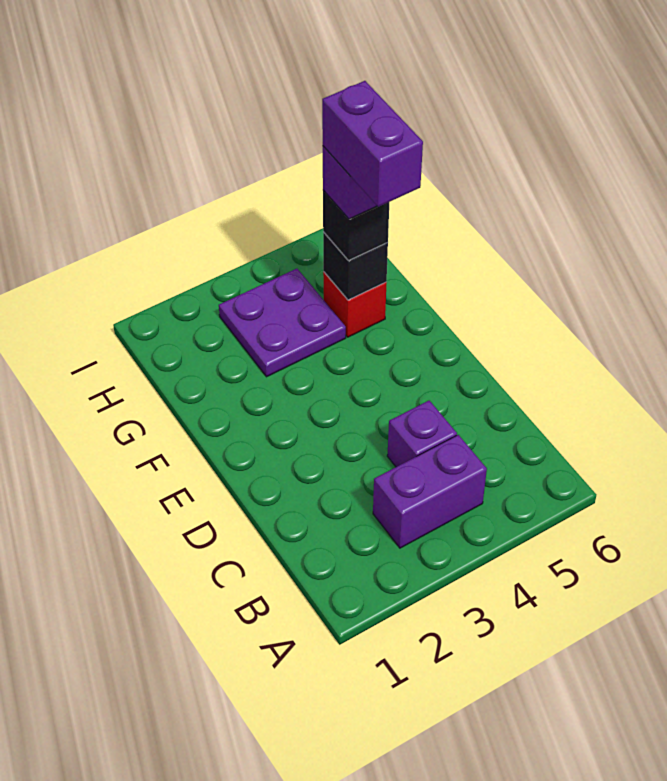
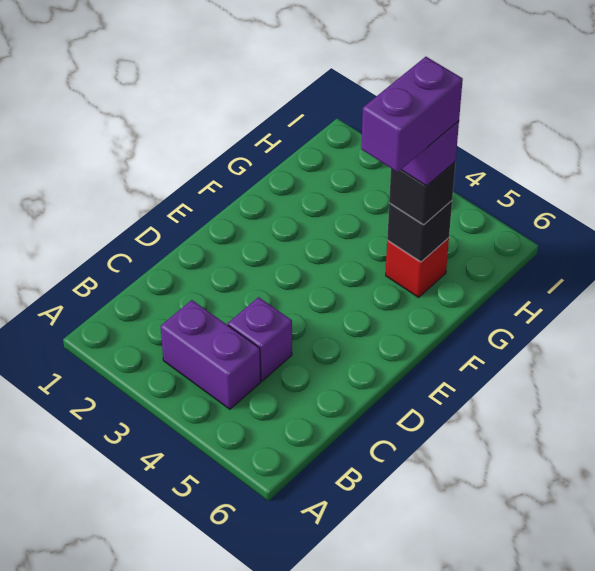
purple 2x2 plate [219,269,346,377] -> none

